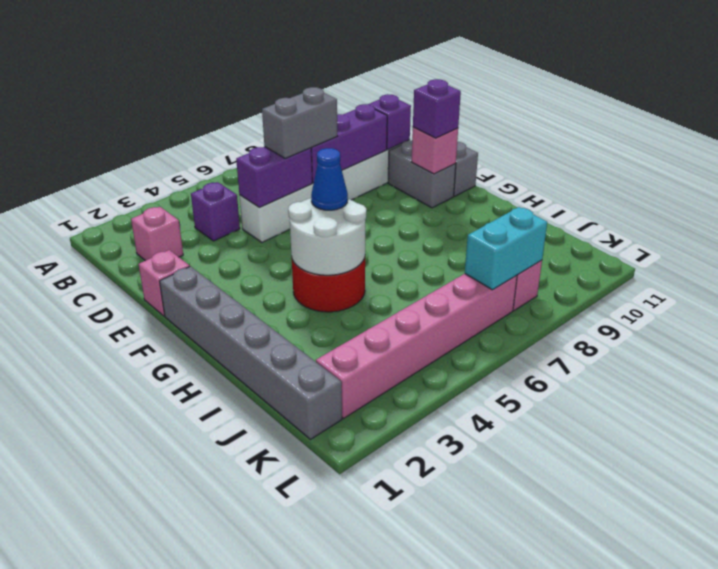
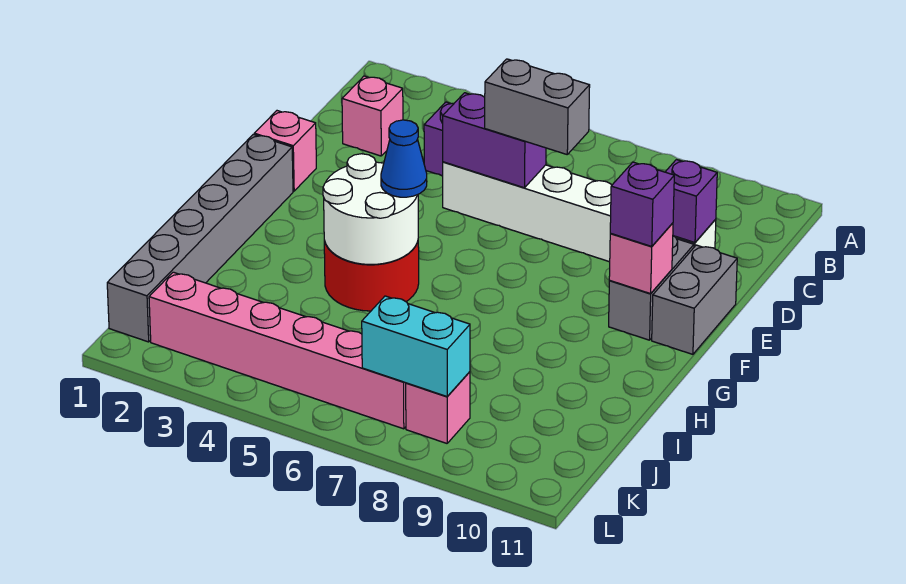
purple 1x3 brick [311,104,387,183] -> none

